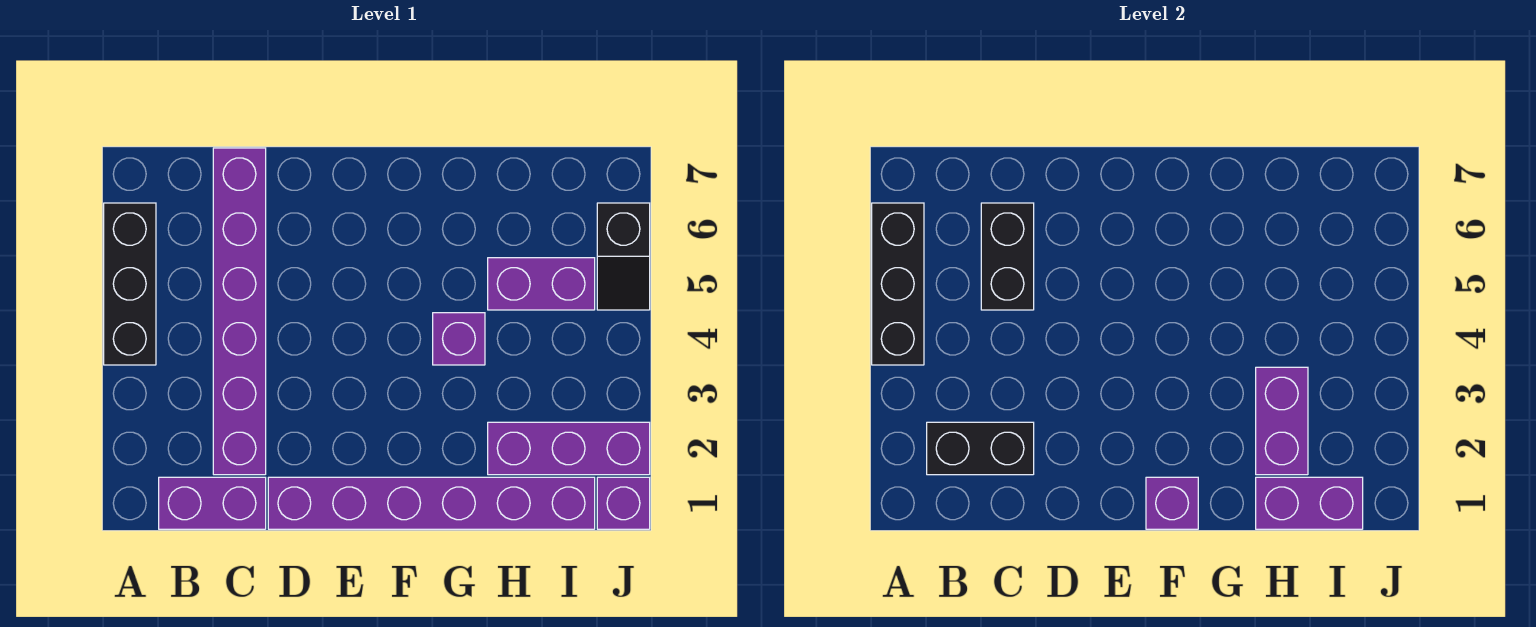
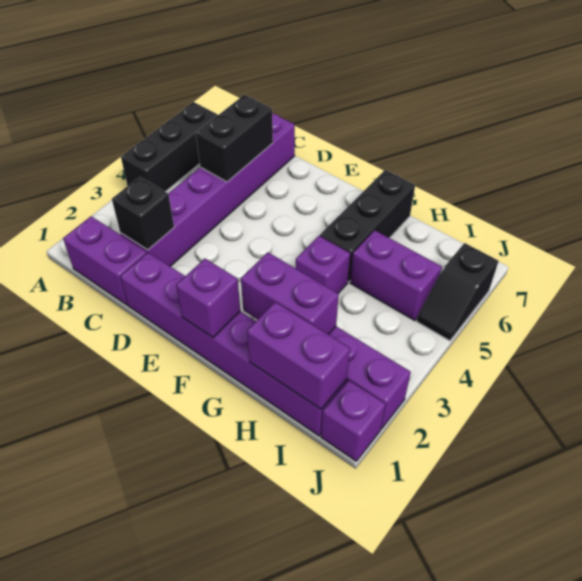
black 1x3 brick [872,203,924,365] -> black 1x3 brick moved to [320,170,415,282]
black 1x2 brick [927,422,1034,475] -> black 1x1 brick [112,177,174,250]
purple 1x2 brick [1256,367,1308,475] -> purple 1x2 brick turned to [241,253,339,334]

